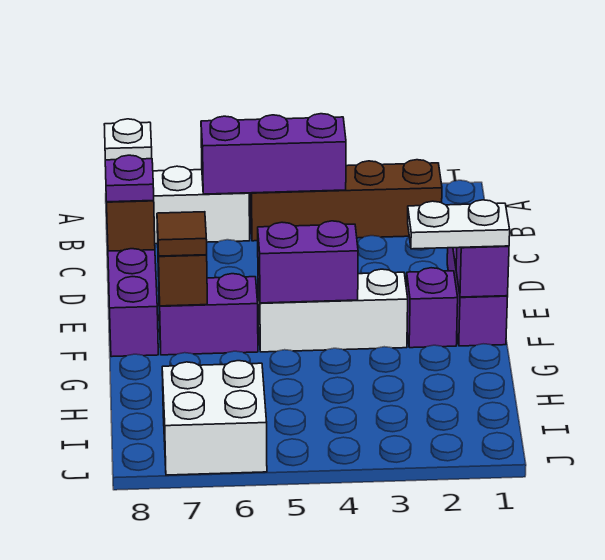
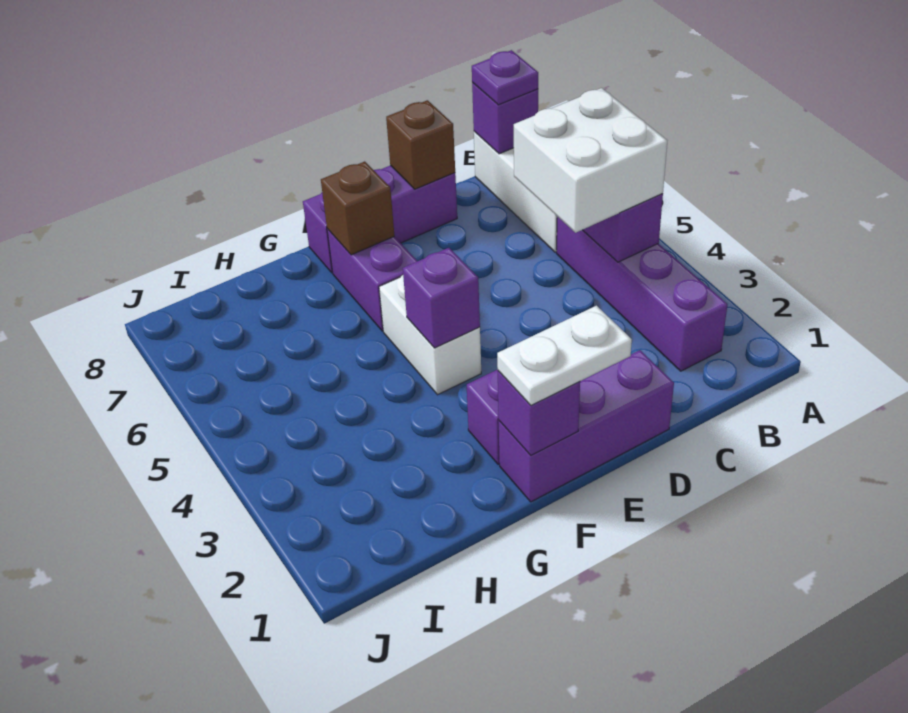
brown 1x4 brick [250,160,442,241] -> purple 1x4 brick [557,216,728,371]
white 1x1 brick [104,119,152,160] -> purple 1x1 brick [472,82,538,154]
purple 1x1 plate [105,155,154,202] -> purple 1x1 plate moved to [472,50,538,105]
white 1x2 plate [408,200,510,249] -> white 1x2 plate turned to [497,306,632,405]
white 1x3 brick [258,269,408,352] -> white 1x2 brick [379,275,481,395]
purple 1x2 brick [258,221,358,303] -> purple 1x1 brick [403,248,480,348]
brown 1x1 tile [157,212,207,256] -> none
white 2x2 brick [162,361,267,475] -> white 2x2 brick moved to [514,88,667,233]

